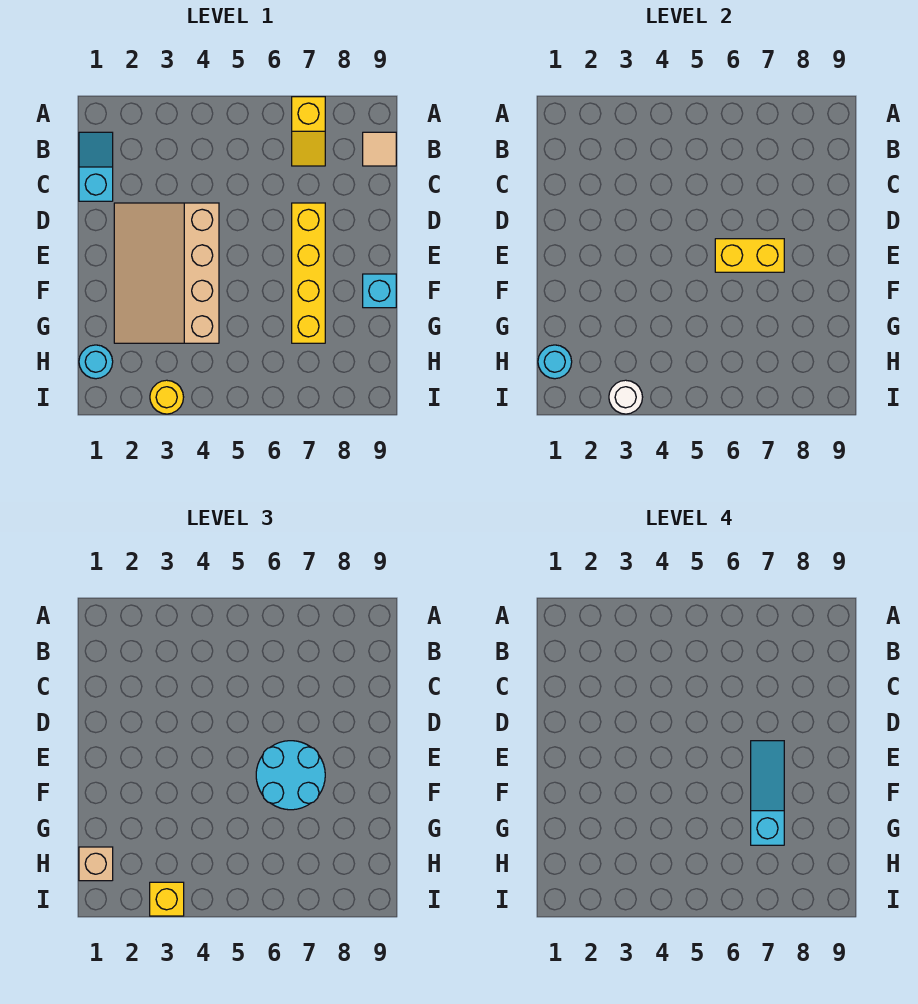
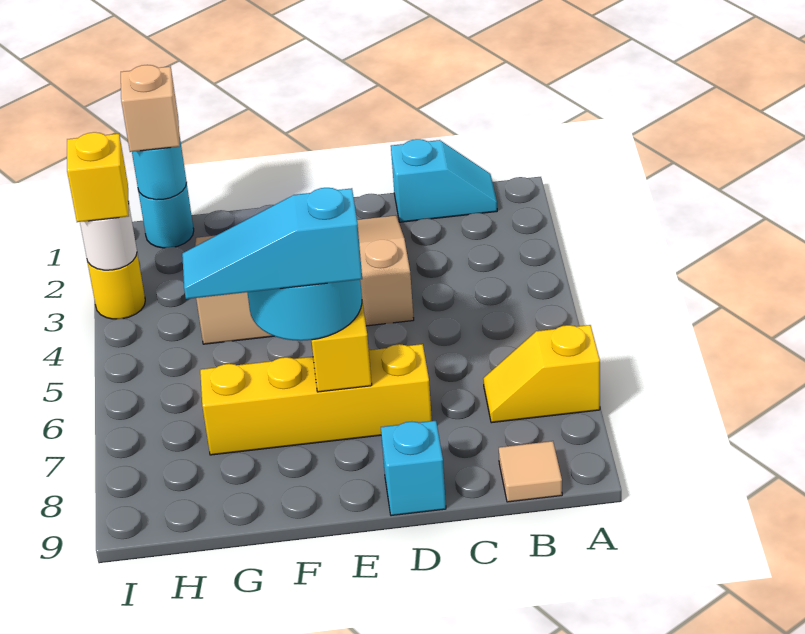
cyan 1x3 slope [751,741,784,845] -> cyan 1x3 slope turned to [182,188,362,299]
cyan 1x1 brick [363,274,396,308] -> cyan 1x1 brick moved to [381,421,446,516]

